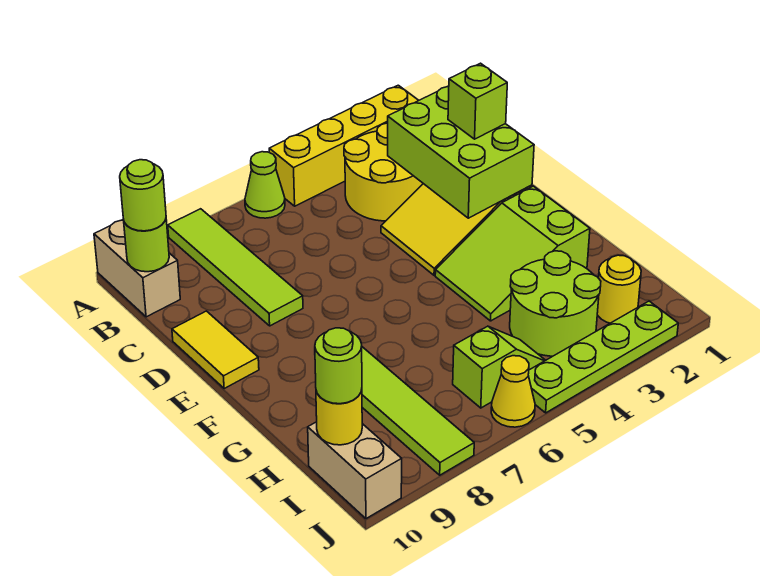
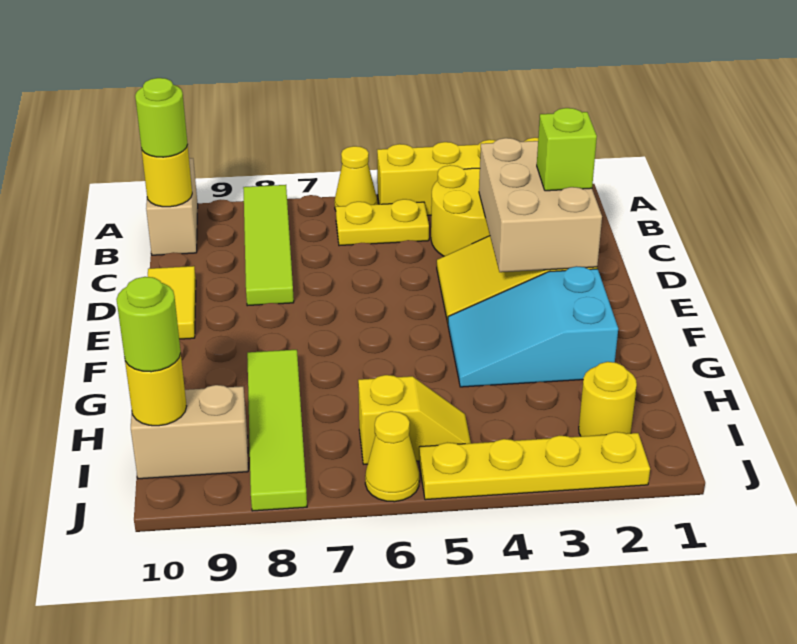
lime 1x1 cone [245,152,285,218] -> yellow 1x1 cone [335,146,377,210]
none -> yellow 1x2 plate [336,199,429,246]
lime 1x1 round brick [124,219,169,272] -> yellow 1x1 round brick [141,145,192,207]
lime 2x3 brick [388,86,534,218] -> tan 2x3 brick [479,138,602,272]
lime 2x3 slope [435,186,590,321] -> cyan 2x3 slope [448,266,618,387]
lime 2x2 round brick [510,251,601,356] -> none
lime 1x2 slope [453,326,545,408] -> yellow 1x2 slope [358,375,471,464]
tan 1x2 brick [308,422,402,519] -> tan 1x2 brick turned to [131,385,248,479]
lime 1x4 plate [528,301,678,413] -> yellow 1x4 plate [419,432,650,500]

